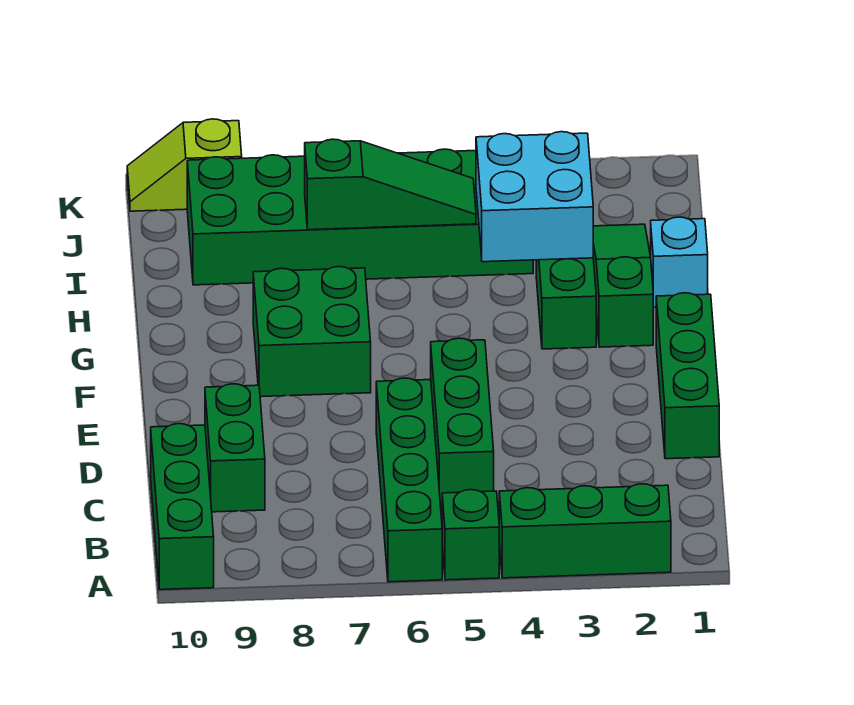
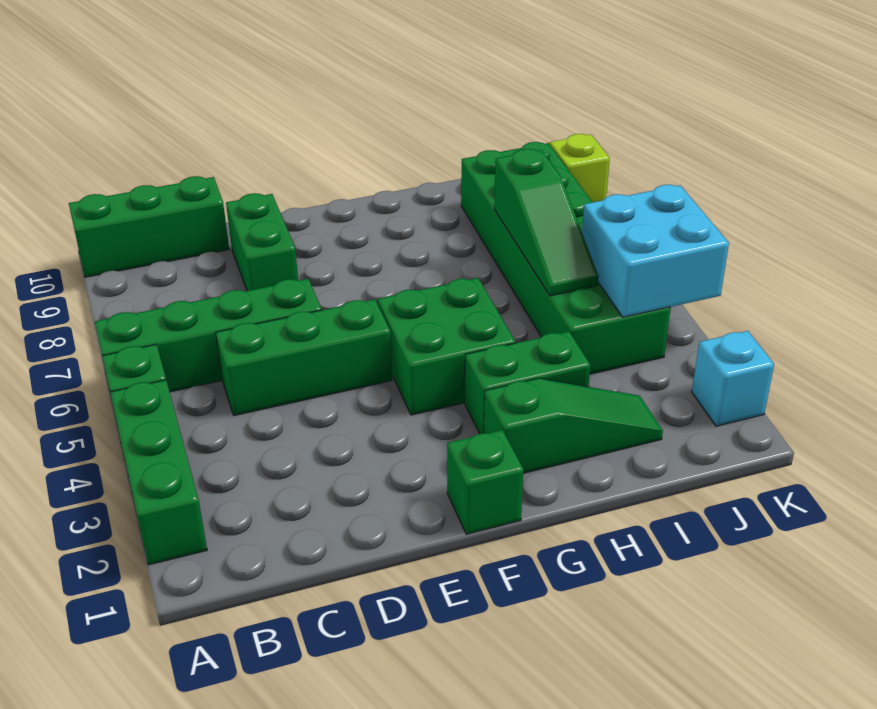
green 1x2 brick [205,384,265,512] -> green 1x2 brick turned to [226,193,298,291]
green 1x3 brick [656,293,719,459] -> green 1x1 brick [447,430,523,534]
green 2x2 brick [253,267,371,397] -> green 2x2 brick moved to [378,278,515,415]
cyan 1x1 brick [651,217,708,307] -> cyan 1x1 brick moved to [692,331,774,426]
cyan 2x2 brick [476,132,593,262] -> cyan 2x2 brick moved to [582,185,729,317]

